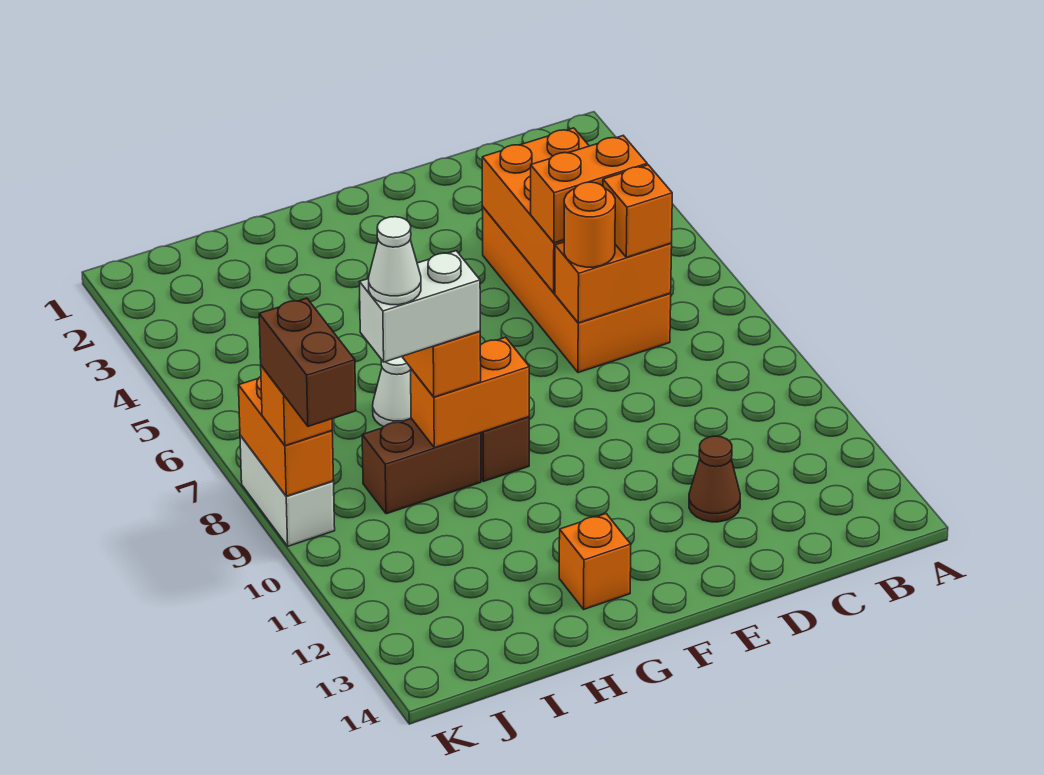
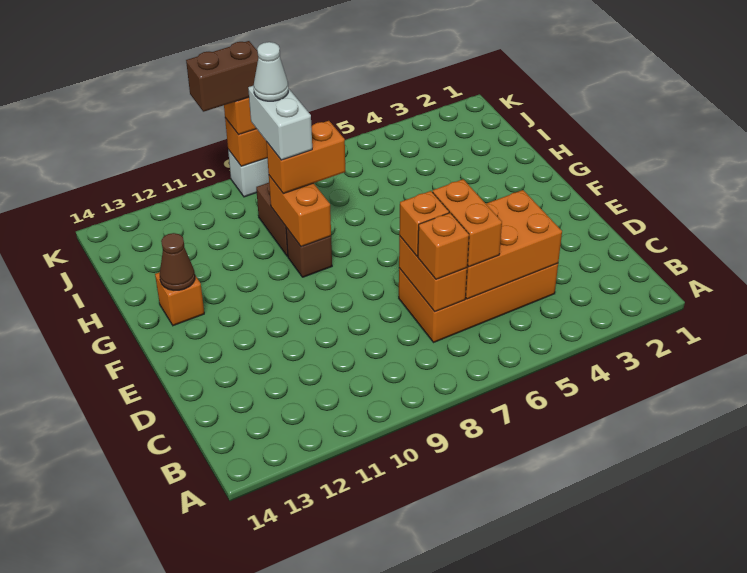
orange 1x1 round brick [564,182,615,267] -> orange 1x1 brick [399,191,449,256]
brown 1x1 cone [689,436,740,522] -> brown 1x1 cone moved to [160,233,195,290]
white 1x1 cone [373,357,411,426] -> none

